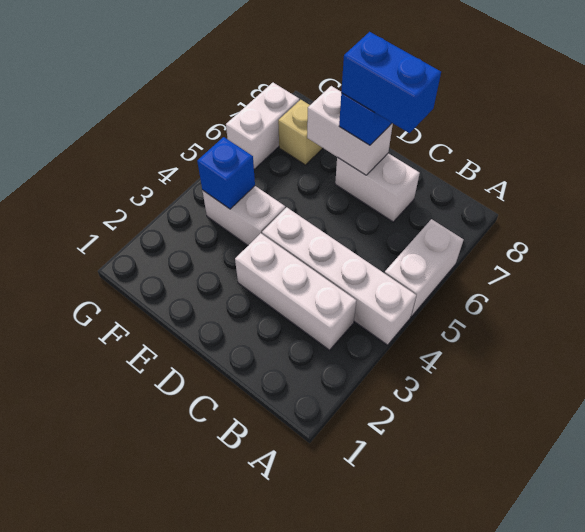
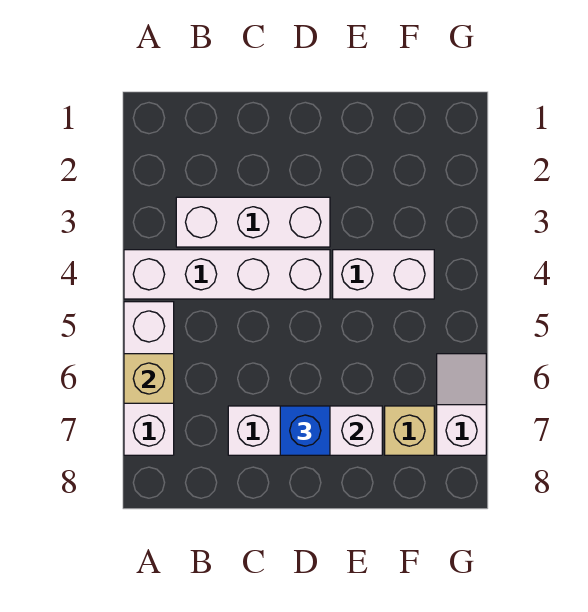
white 1x2 brick [385,219,464,317] -> white 1x3 brick [124,302,174,455]
none -> tan 1x1 brick [124,354,174,403]
blue 1x2 brick [341,32,441,133] -> none
blue 1x1 brick [197,137,255,209] -> none
white 1x2 brick [226,83,299,169] -> white 1x2 slope [437,354,486,455]

